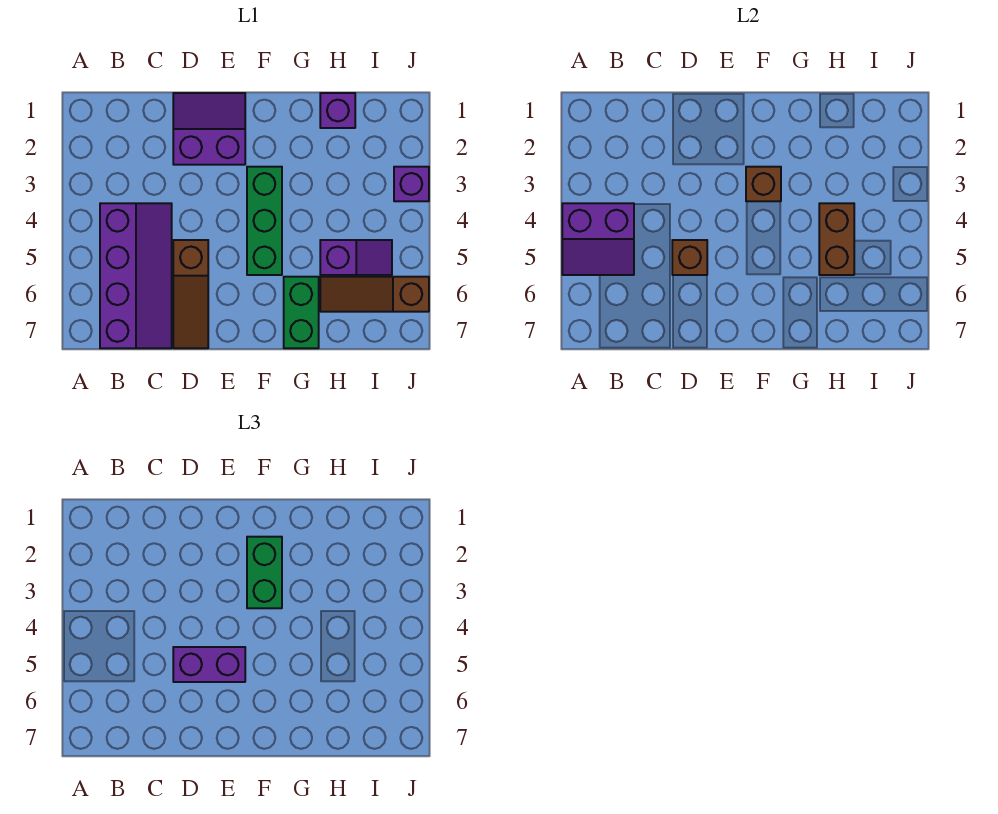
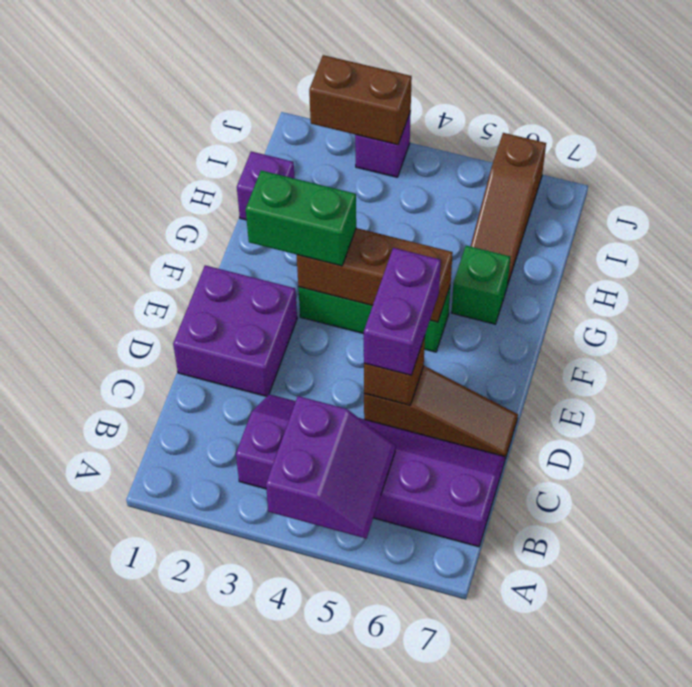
purple 2x2 slope [173,93,245,165] -> purple 2x2 brick [173,265,297,396]
brown 1x1 brick [746,167,781,201] -> brown 1x3 brick [297,228,453,322]
green 1x2 brick [284,277,319,348] -> green 1x1 brick [452,246,510,324]
brown 1x2 brick [819,203,854,275] -> brown 1x2 brick moved to [309,55,412,145]
purple 1x2 slope [320,240,392,275] -> purple 1x2 slope moved to [236,394,296,489]

